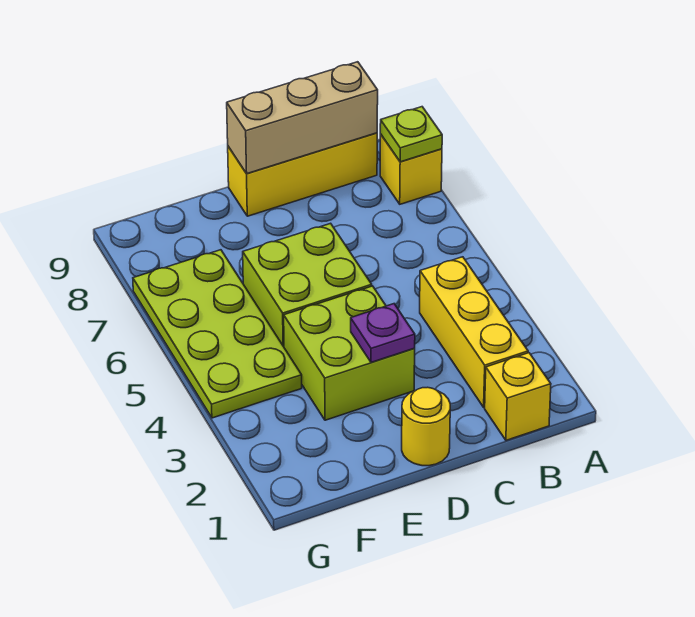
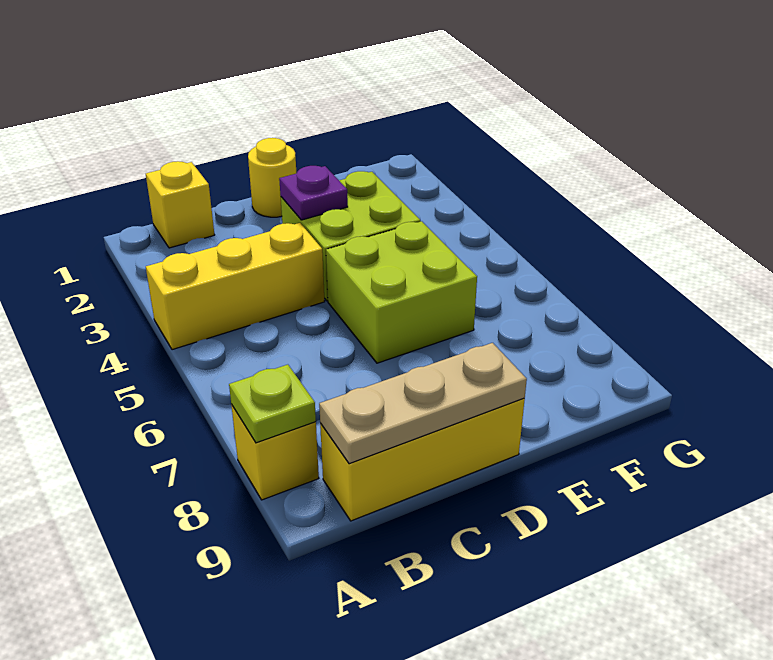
yellow 1x3 brick [420,257,528,407] -> yellow 1x3 brick turned to [146,223,325,350]
tan 1x3 brick [227,62,378,174] -> tan 1x3 plate [319,343,527,464]
lime 2x4 plate [133,250,302,418] -> none

